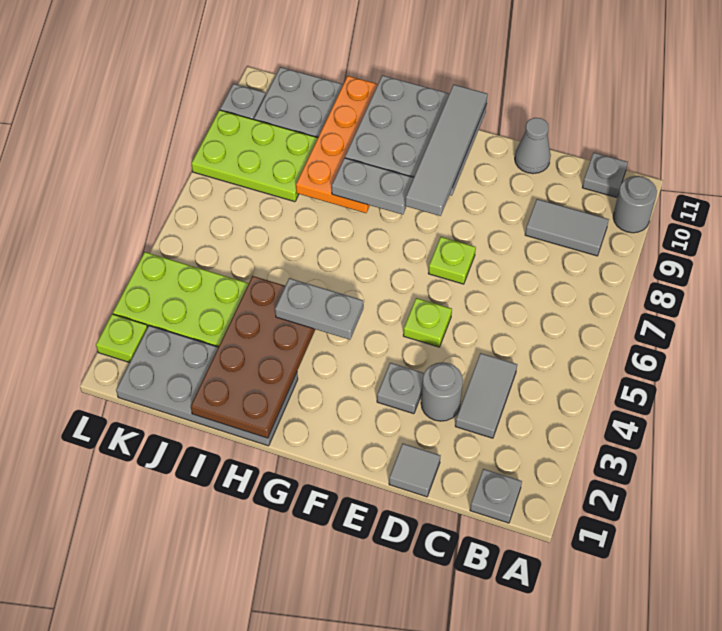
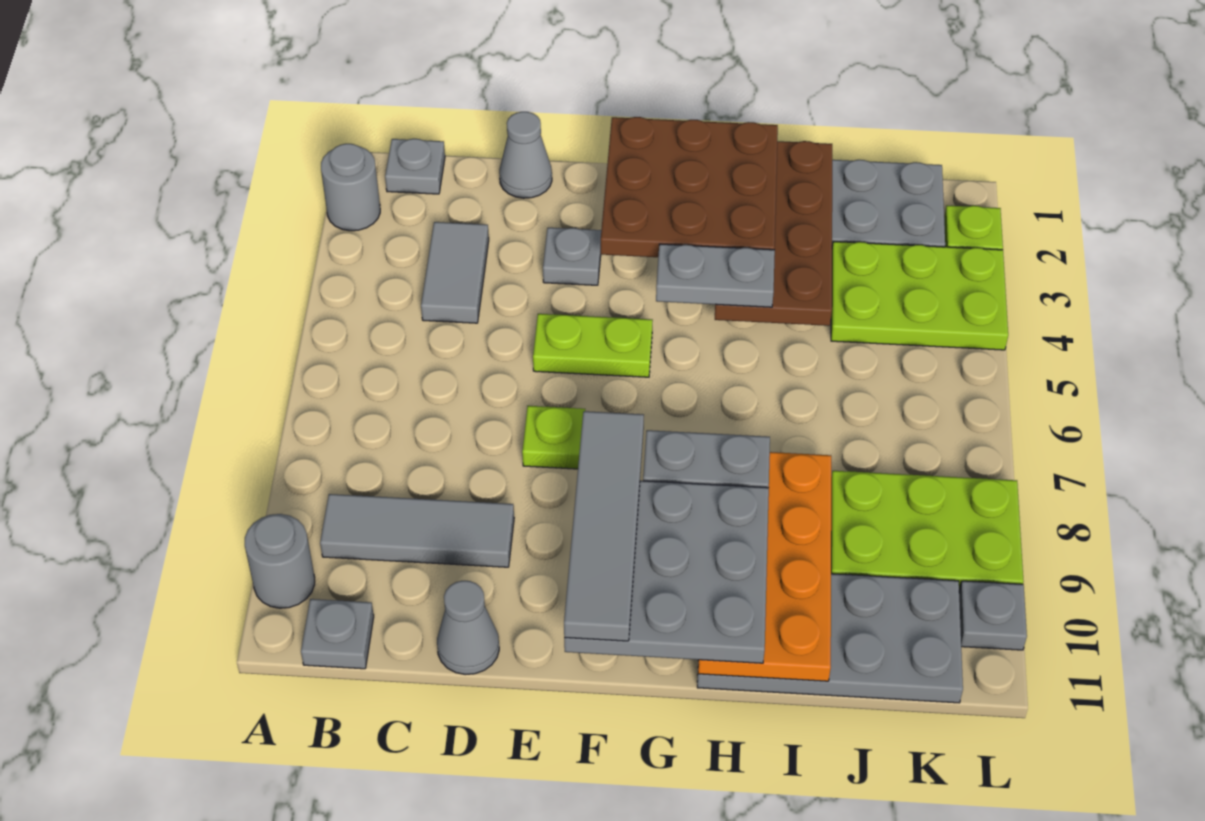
grey 1x2 tile [525,199,609,256] -> grey 1x3 tile [320,494,514,567]
grey 1x1 tile [389,443,441,497] -> grey 1x1 cone [499,112,552,198]
grey 1x1 round brick [421,362,463,421] -> grey 1x1 round brick moved to [321,144,380,231]
lime 1x1 plate [403,298,452,347] -> lime 1x2 plate [533,314,653,377]
none -> brown 3x3 plate [601,117,778,257]

